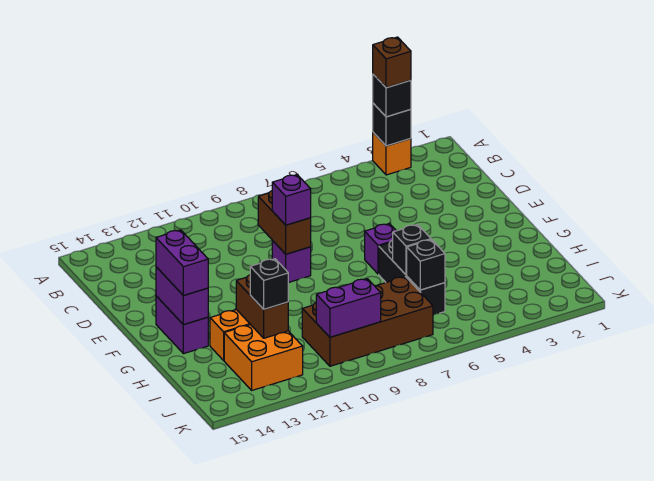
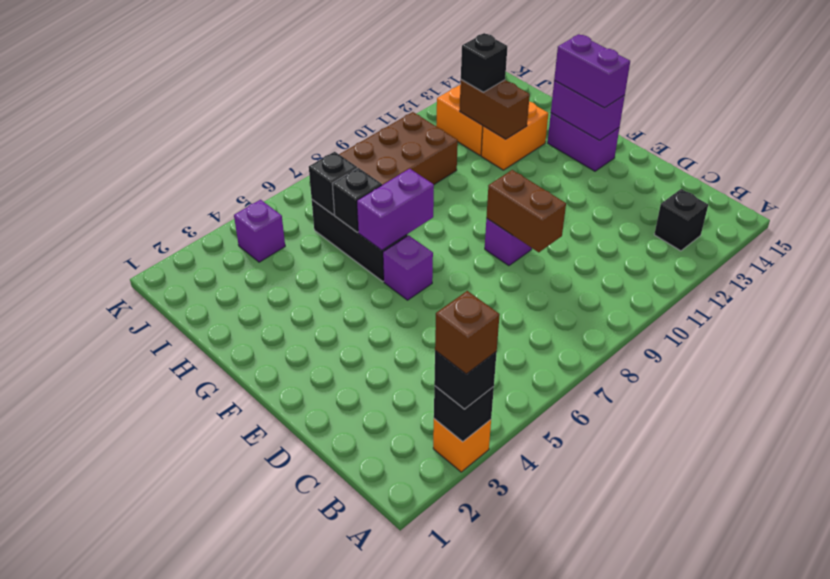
none -> black 1x1 brick [654,189,708,251]
purple 1x1 brick [272,175,311,225] -> purple 1x1 brick moved to [234,200,285,262]
purple 1x2 brick [316,279,381,337] -> purple 1x2 brick moved to [357,169,434,250]

